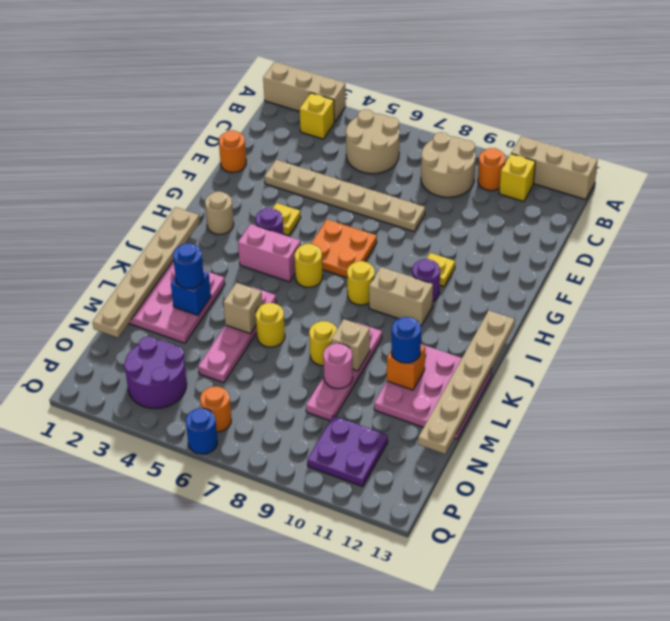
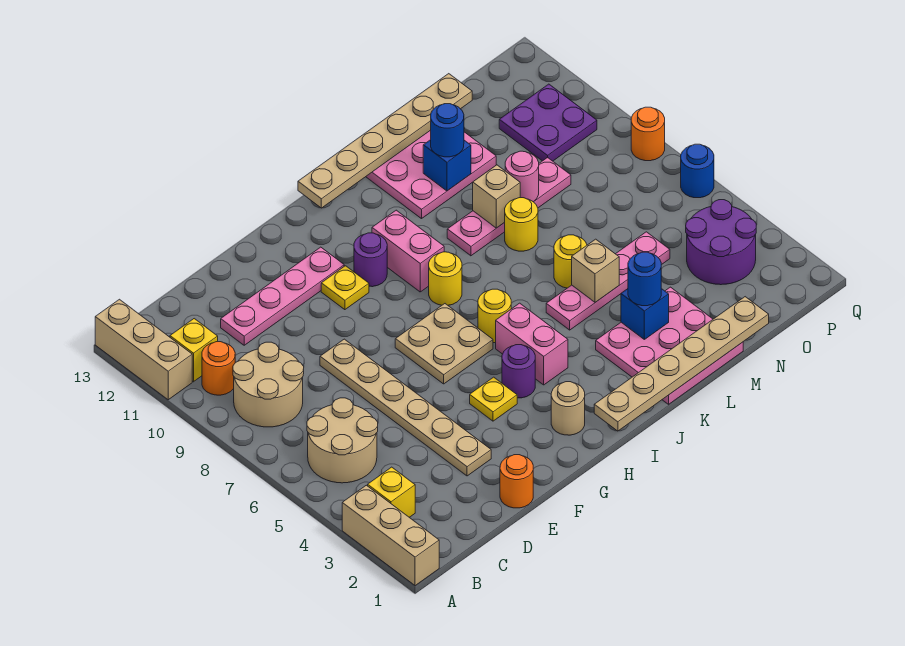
none -> pink 1x4 plate [221,247,344,345]
orange 2x2 plate [311,219,377,278] -> tan 2x2 plate [395,304,493,384]
tan 1x2 brick [369,267,433,326] -> pink 1x2 brick [372,210,444,292]
orange 1x1 brick [387,345,425,390] -> blue 1x1 brick [423,140,471,191]
orange 1x1 round brick [200,387,231,432] -> orange 1x1 round brick moved to [631,107,665,161]

